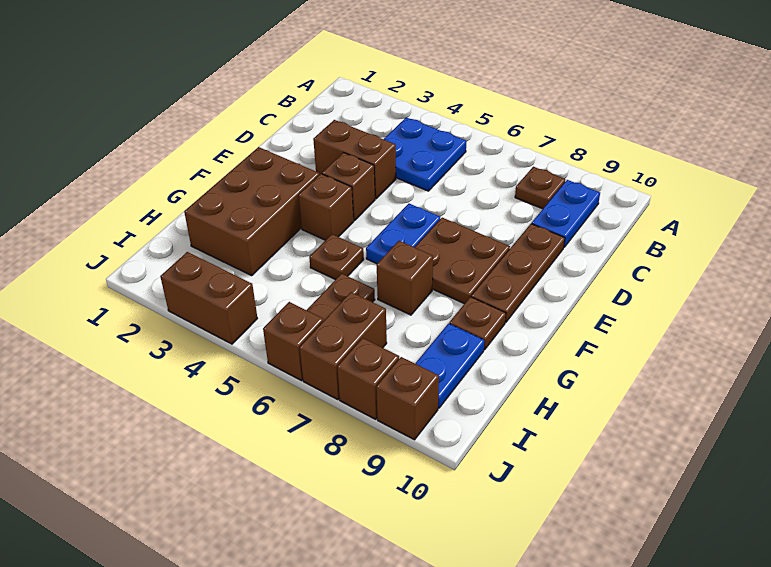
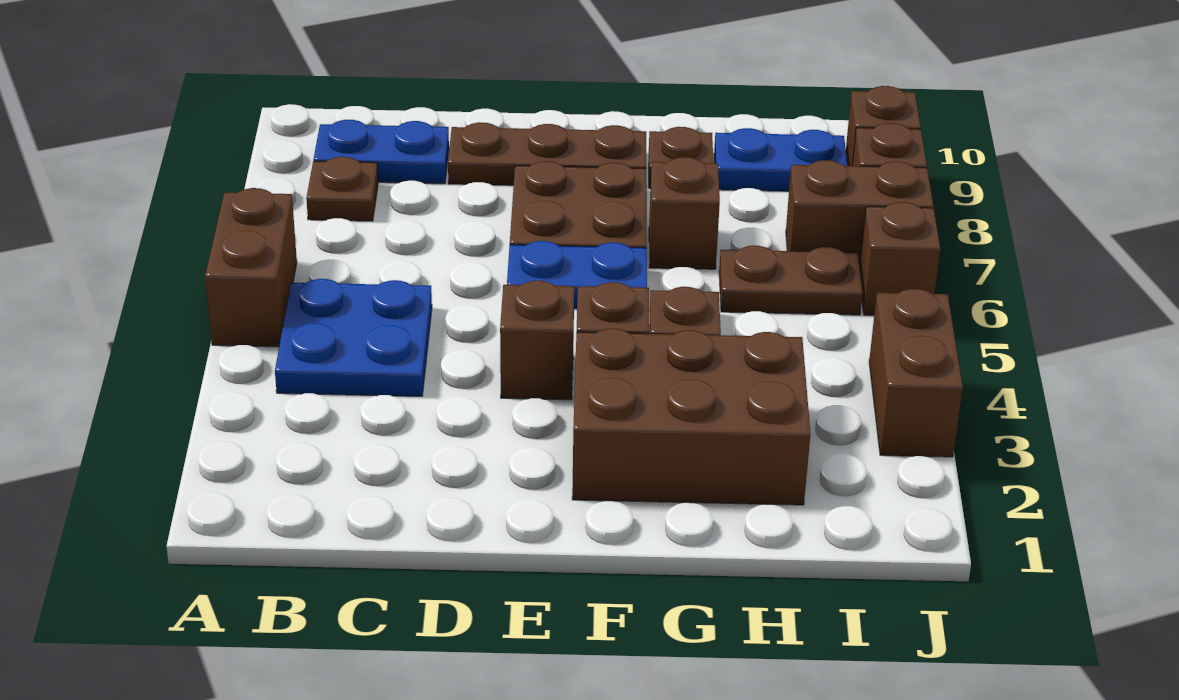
brown 1x2 brick [313,120,396,199] -> brown 1x2 brick moved to [205,188,297,347]

